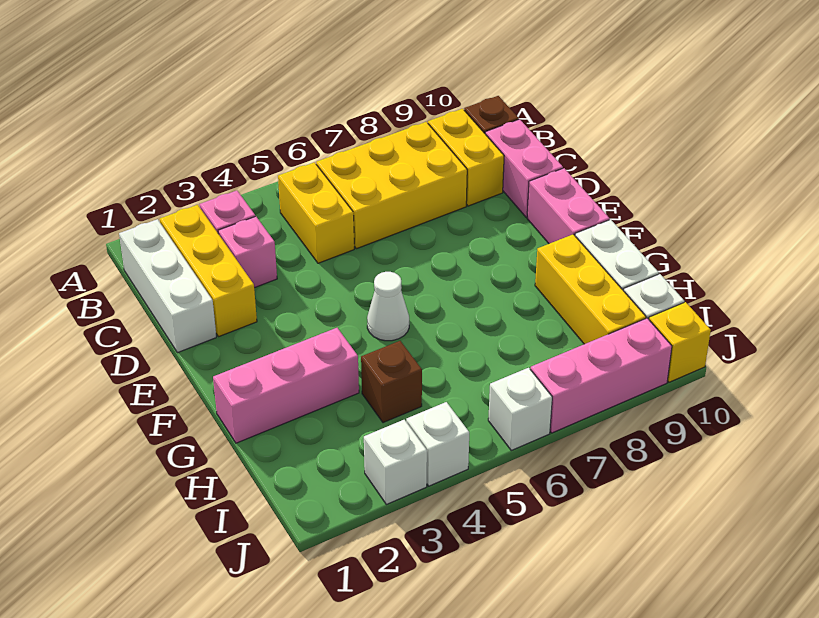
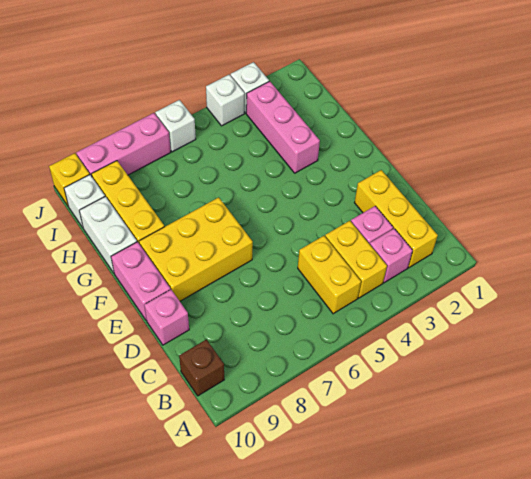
white 1x3 brick [119,219,216,353] -> none
yellow 2x3 brick [316,122,467,249] -> yellow 2x3 brick moved to [139,197,253,301]
yellow 1x2 brick [428,109,504,206] -> yellow 1x2 brick moved to [325,221,387,298]
pink 1x2 brick [485,119,563,217] -> pink 1x1 brick [144,290,189,345]
white 1x1 cone [367,272,409,341] -> none
pink 1x3 brick [213,328,359,443] -> pink 1x3 brick turned to [246,81,320,173]
brown 1x1 brick [361,341,422,423] -> none

